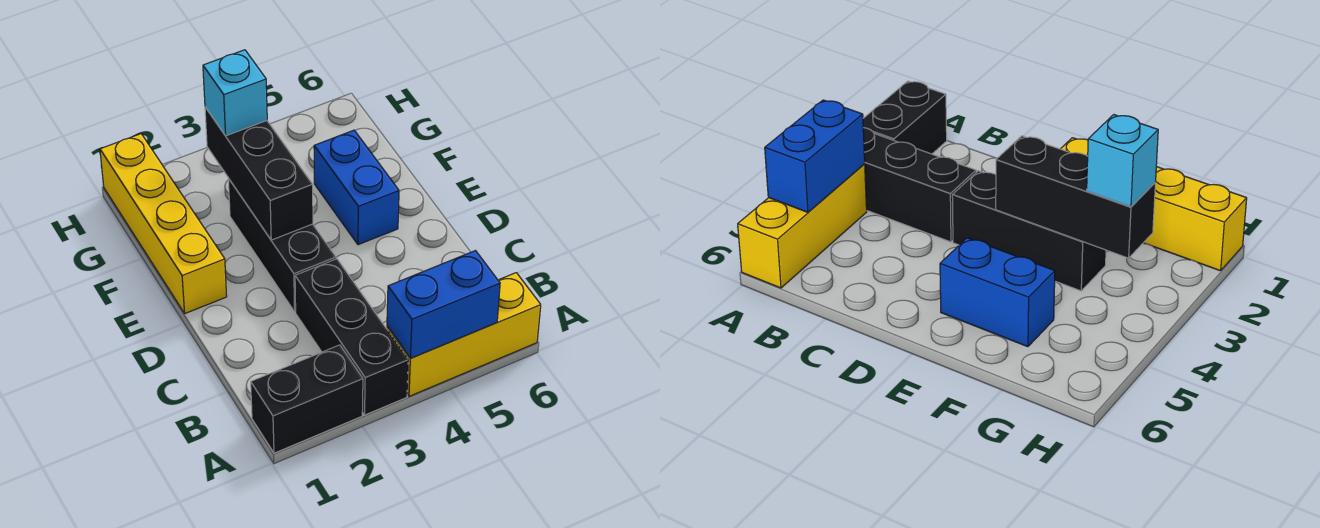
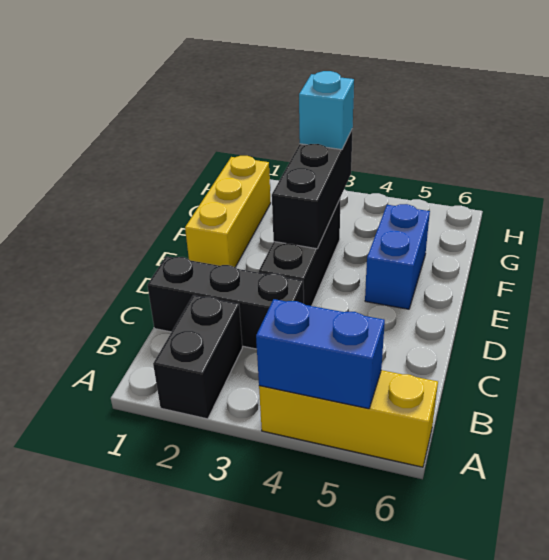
black 1x2 brick [251,345,363,453] -> black 1x2 brick turned to [153,295,242,419]
black 1x3 brick [295,259,408,415] -> black 1x3 brick turned to [147,256,304,349]
yellow 1x4 brick [100,134,227,313] -> yellow 1x3 brick [185,156,271,267]

